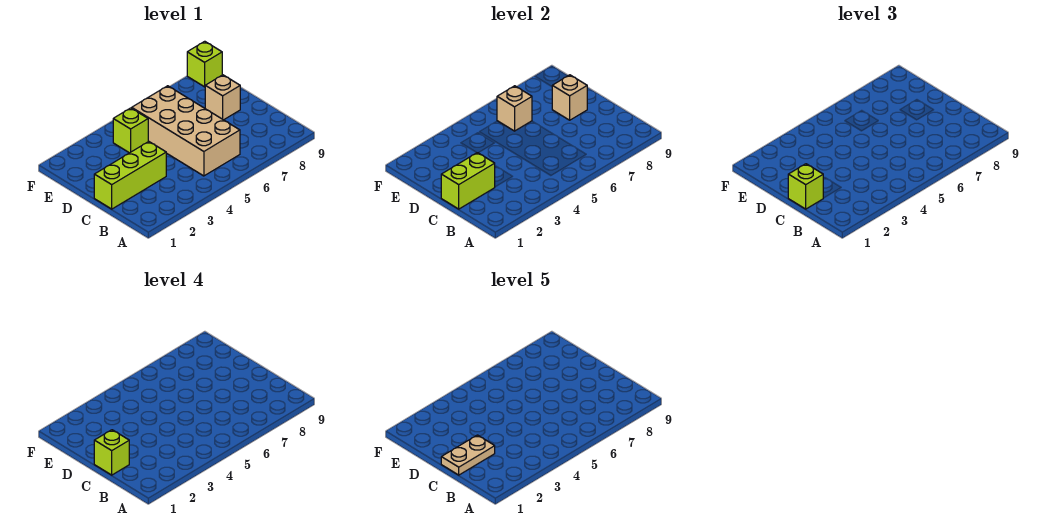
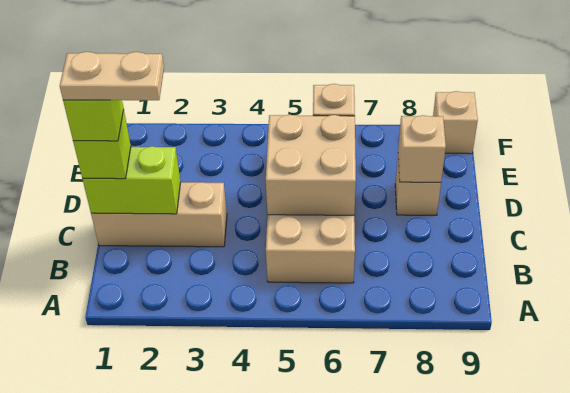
lime 1x3 brick [94,141,166,209] -> tan 1x3 brick [91,182,227,247]
none -> tan 2x2 brick [266,115,356,215]
lime 1x1 brick [113,108,148,153] -> none
lime 1x1 brick [187,41,222,87] -> tan 1x1 brick [433,91,478,154]

